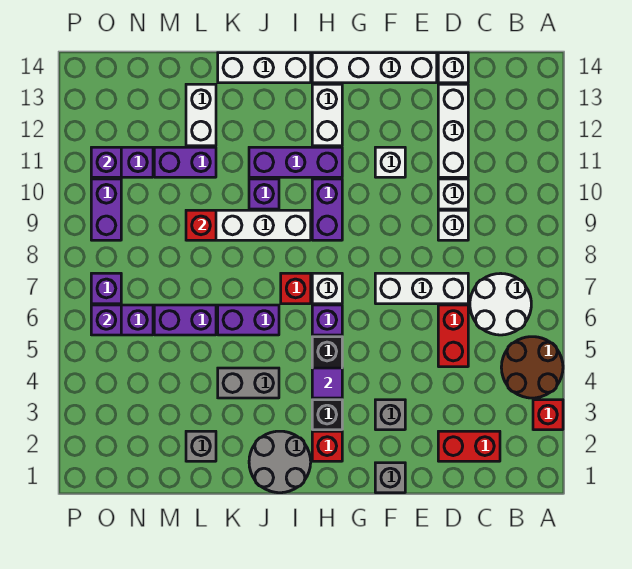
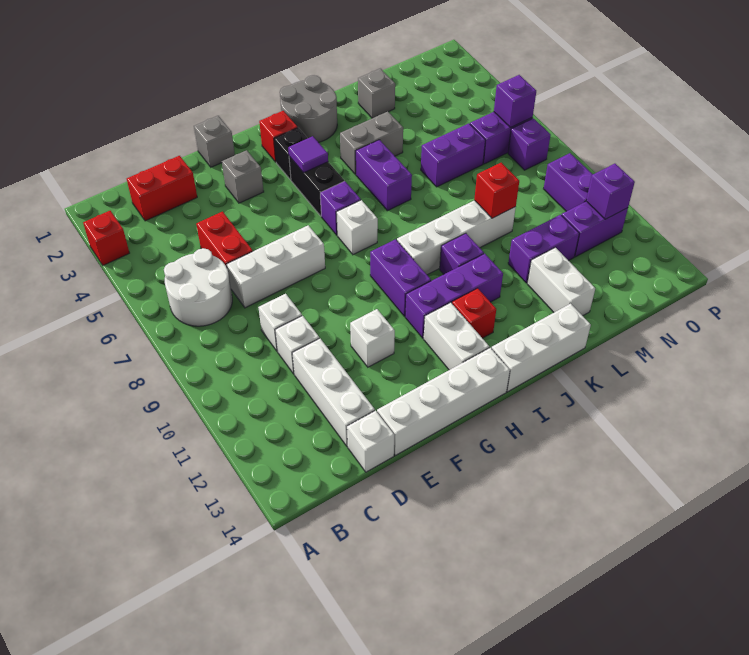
brown 2x2 round brick [501,337,563,398] -> none
red 1x1 brick [281,273,311,304] -> red 1x1 brick moved to [452,288,496,338]
purple 1x2 brick [218,305,279,335] -> purple 1x2 brick turned to [356,140,412,211]

